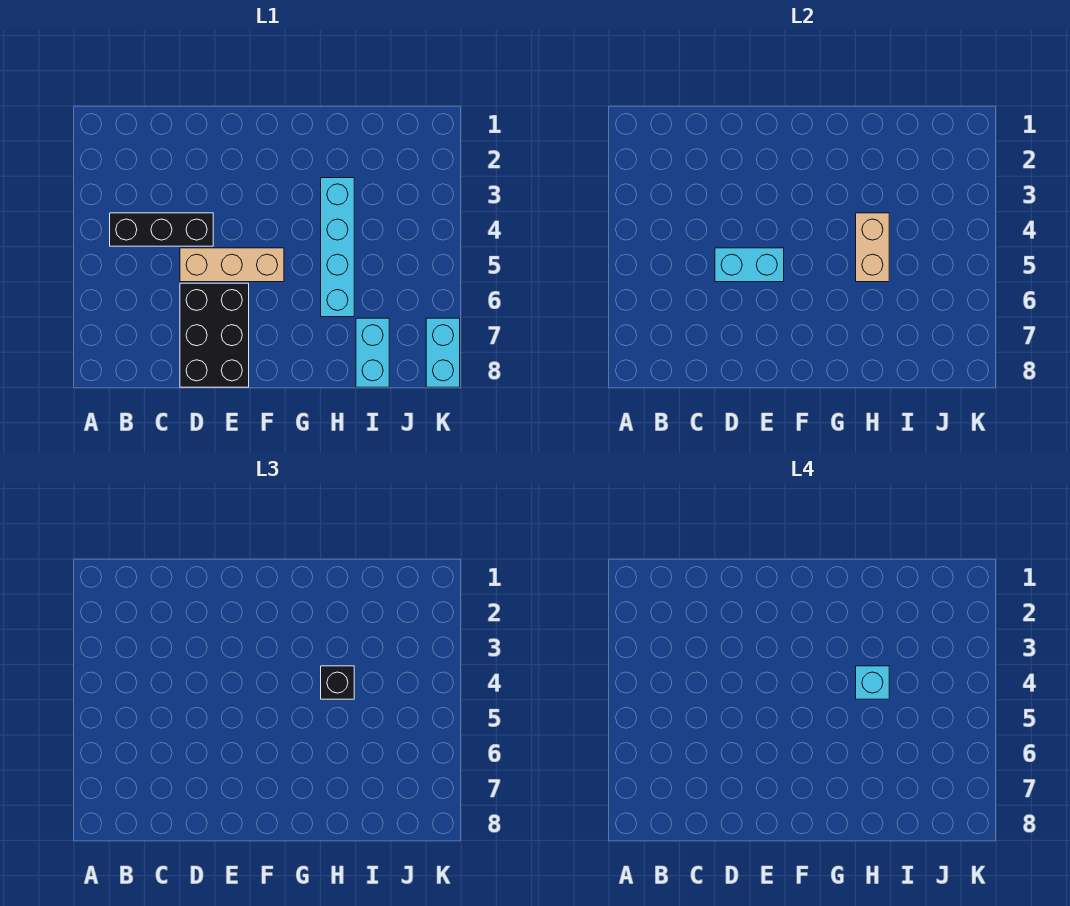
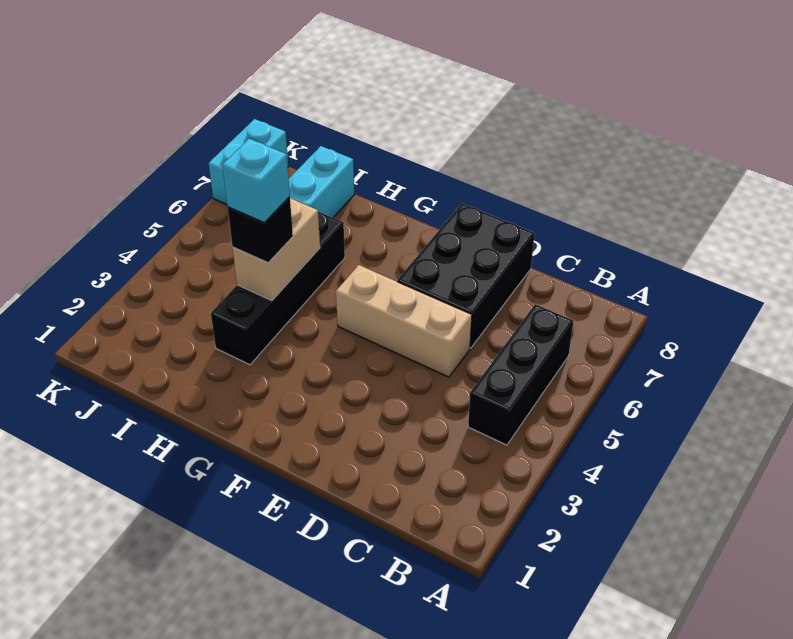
black 1x3 brick [110,213,213,246] -> black 1x3 brick turned to [468,304,573,445]
cyan 1x2 brick [715,248,784,282] -> none
cyan 1x4 brick [321,178,354,317] -> black 1x4 brick [211,212,345,365]

